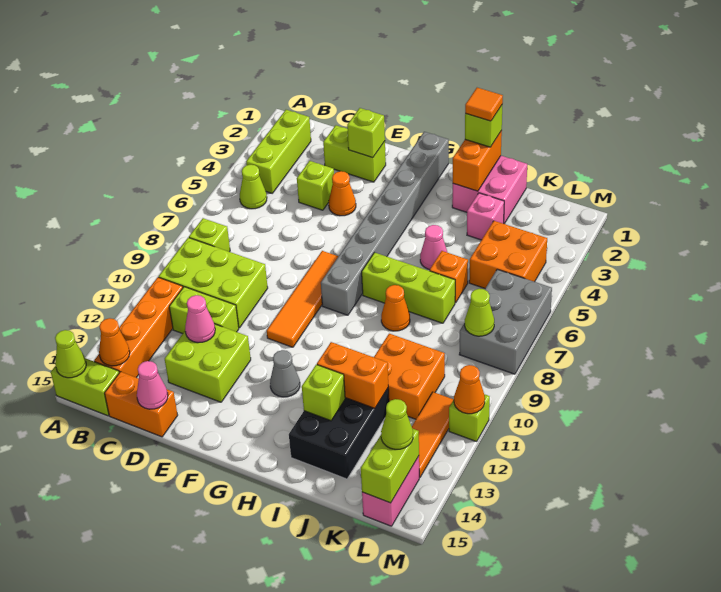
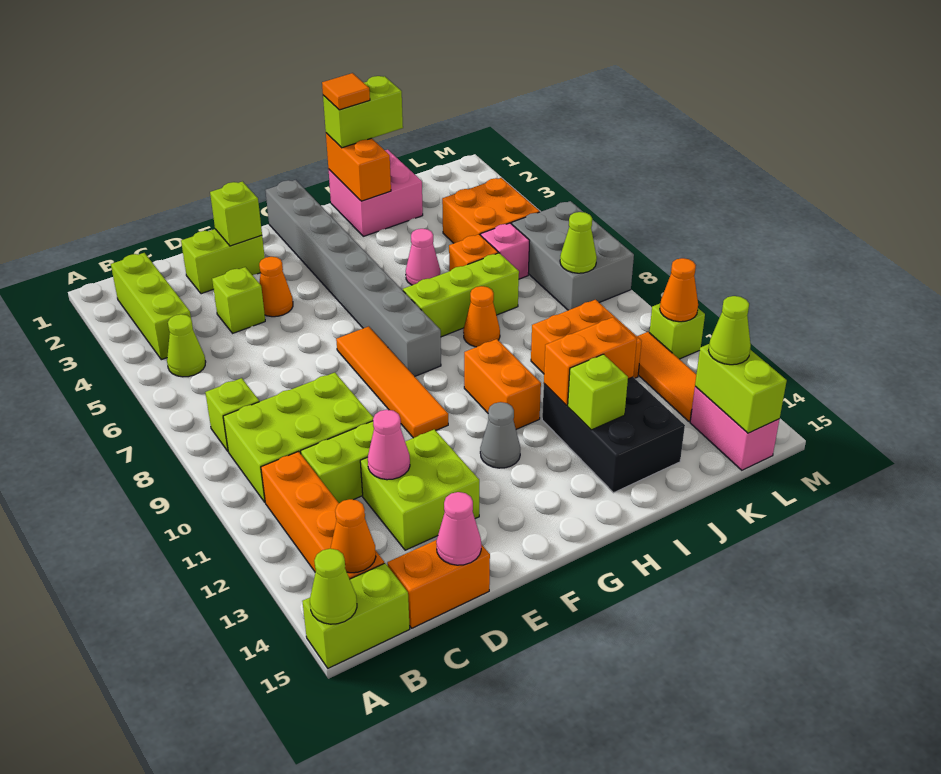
none -> orange 1x2 brick [464,339,541,429]
lime 1x1 brick [465,105,502,147] -> lime 1x2 brick [323,76,403,148]
pink 1x1 brick [467,193,504,240] -> pink 1x1 brick moved to [481,223,530,279]

